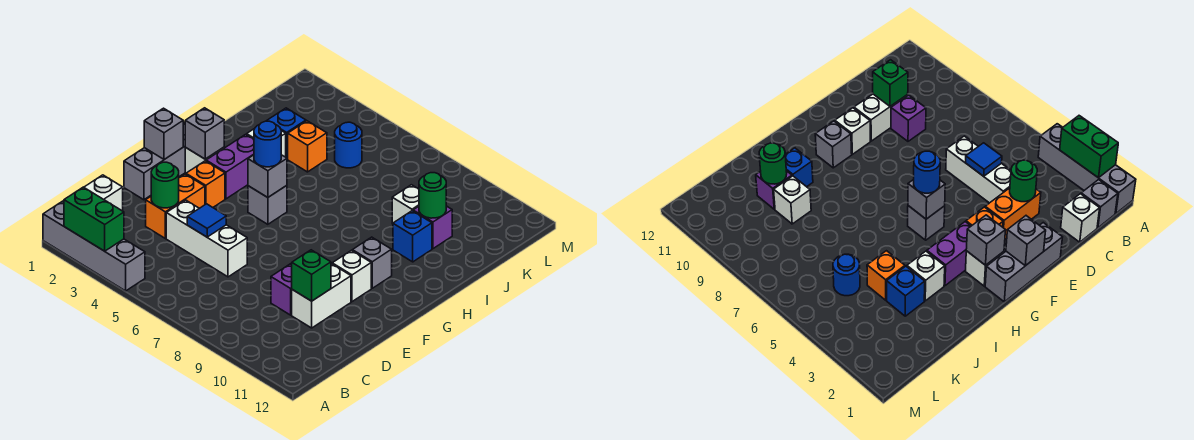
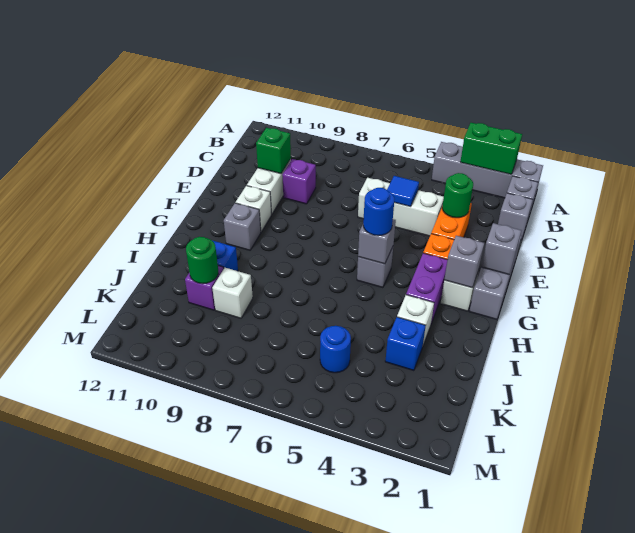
white 1x1 brick [84,175,123,211] -> grey 1x1 brick [498,193,533,240]
orange 1x1 brick [288,121,327,172] -> none

